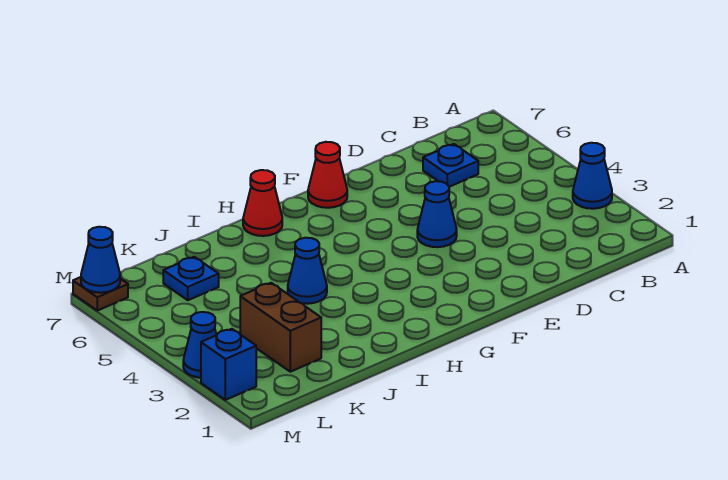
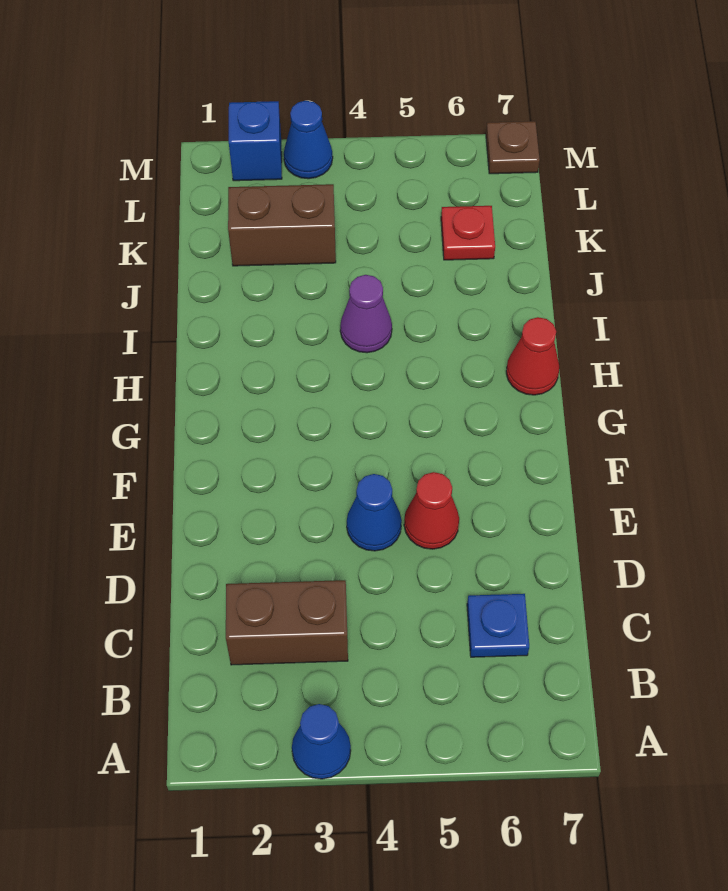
none -> brown 1x2 brick [226,580,348,665]
red 1x1 cone [308,142,347,208] -> red 1x1 cone moved to [404,472,459,549]
blue 1x1 cone [288,238,327,304] -> purple 1x1 cone [340,275,392,353]
blue 1x1 plate [163,257,219,300] -> red 1x1 plate [441,206,495,260]
blue 1x1 cone [81,227,120,293] -> none

